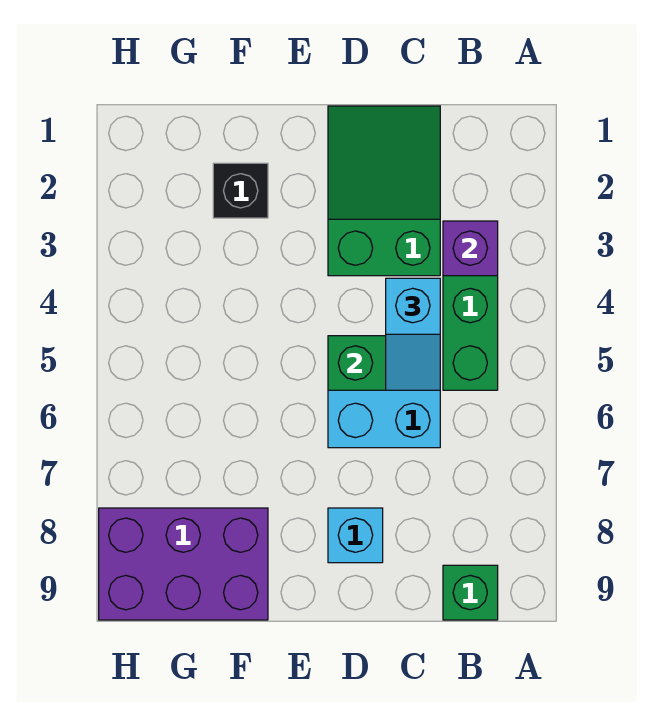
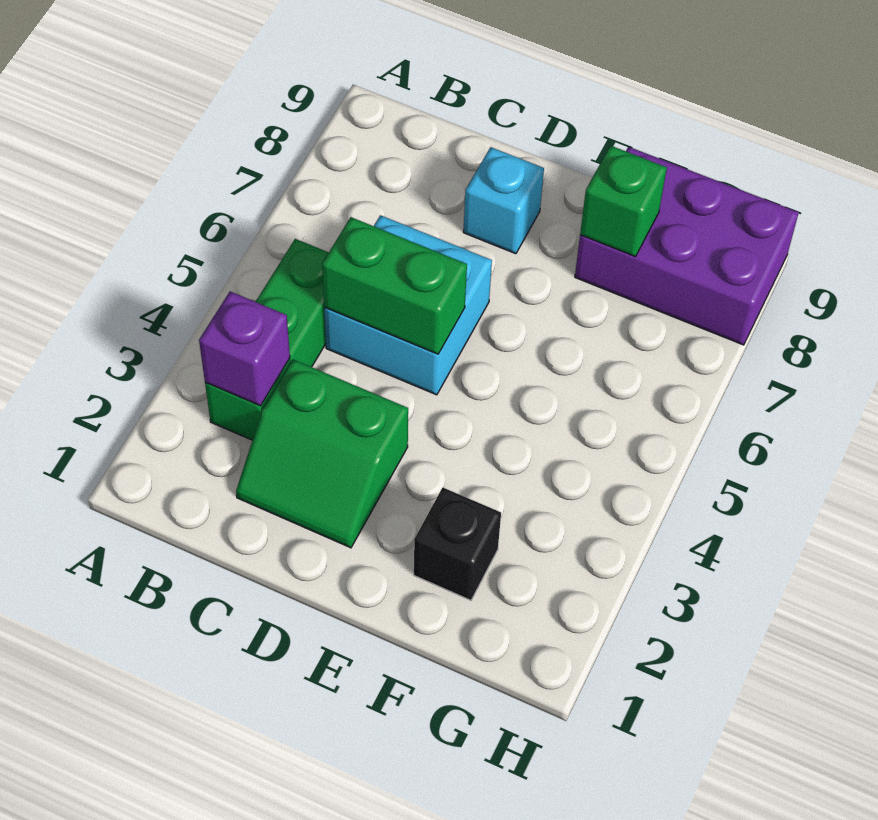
green 1x1 brick [443,565,498,620] -> green 1x1 brick moved to [580,146,667,257]
green 2x3 slope [328,106,440,276] -> green 2x2 slope [236,360,408,548]
cyan 1x2 slope [386,278,440,390] -> none

